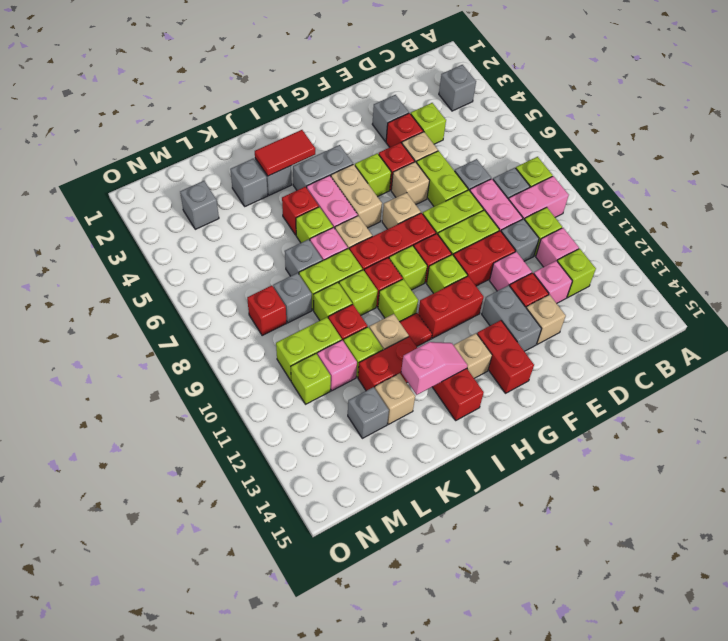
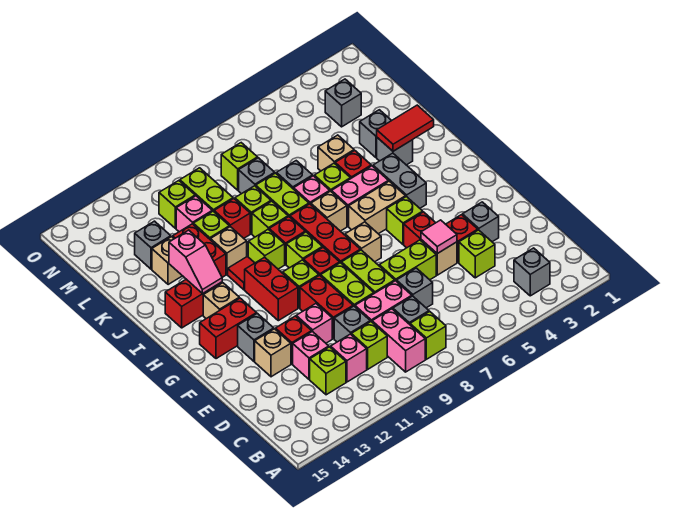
none -> pink 1x1 tile [421,220,457,254]
tan 1x1 brick [391,162,430,204] -> tan 1x1 brick moved to [318,135,354,171]
grey 1x2 brick [482,285,541,351] -> grey 1x1 brick [238,313,274,361]
red 1x2 tile [255,130,315,176] -> red 1x2 tile turned to [377,105,434,151]
red 1x1 brick [247,285,287,336] -> lime 1x1 brick [221,143,258,190]

